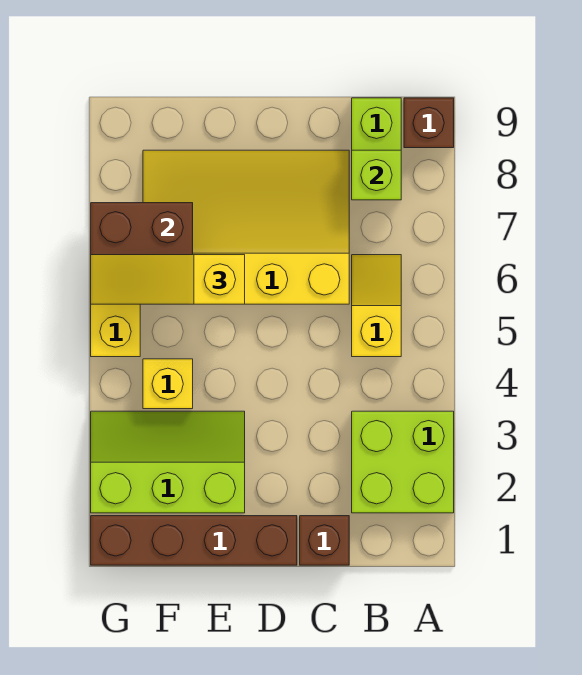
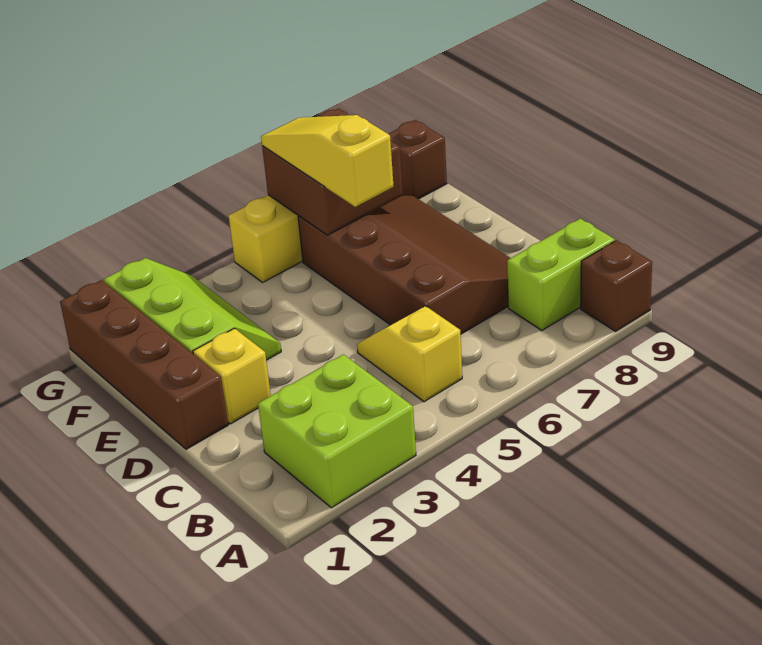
yellow 1x2 slope [352,255,401,357] -> yellow 1x2 slope turned to [357,306,462,402]
lime 1x1 brick [352,150,401,200] -> none
brown 1x1 brick [300,516,349,565] -> brown 1x1 brick moved to [389,120,447,199]
yellow 3x4 slope [143,150,349,304] -> brown 3x4 slope [298,195,510,334]
yellow 1x1 brick [143,359,193,409] -> yellow 1x1 brick moved to [193,328,271,424]

